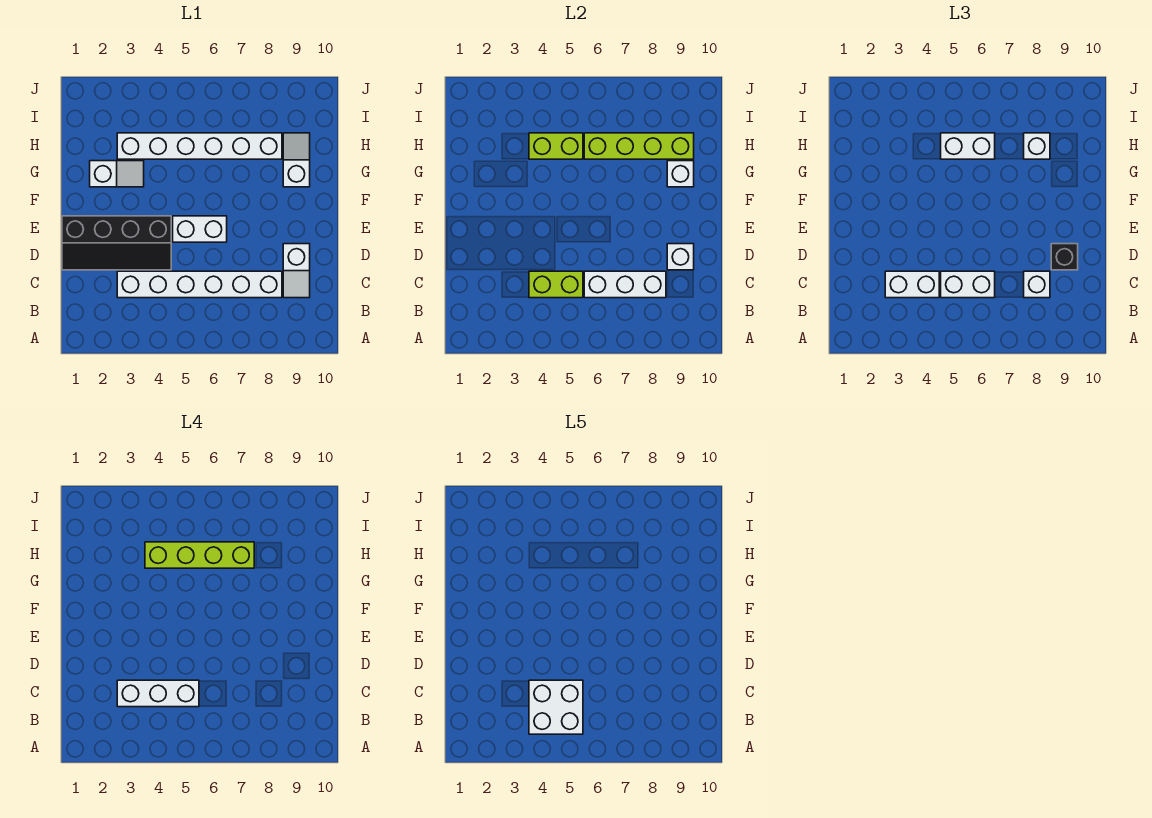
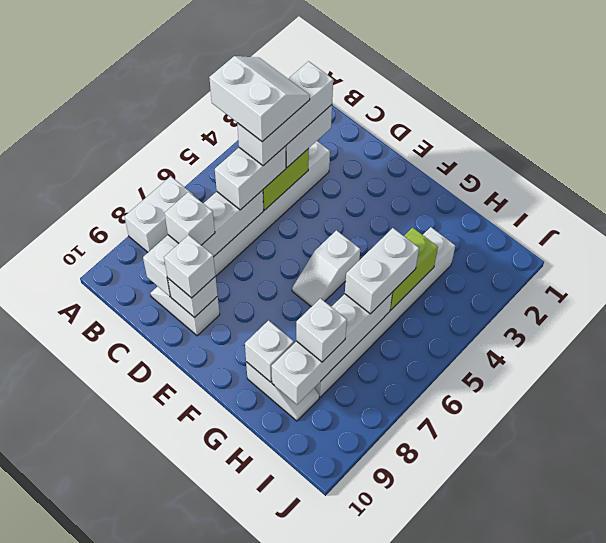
white 2x2 brick [529,680,583,734] -> white 2x2 slope [209,56,310,142]
white 1x3 brick [584,271,666,298] -> white 1x4 brick [143,190,264,296]
black 2x4 slope [62,216,171,270] -> none
black 1x1 brick [1051,244,1078,270] -> white 1x1 brick [164,235,215,298]
white 1x2 brick [173,216,227,242] -> white 1x2 brick moved to [125,176,193,252]
white 1x2 slope [90,161,144,187] -> white 1x2 slope moved to [292,230,360,307]
lime 1x4 brick [145,542,254,568] -> none
lime 1x4 brick [584,133,694,159] -> white 1x4 brick [271,292,393,404]

